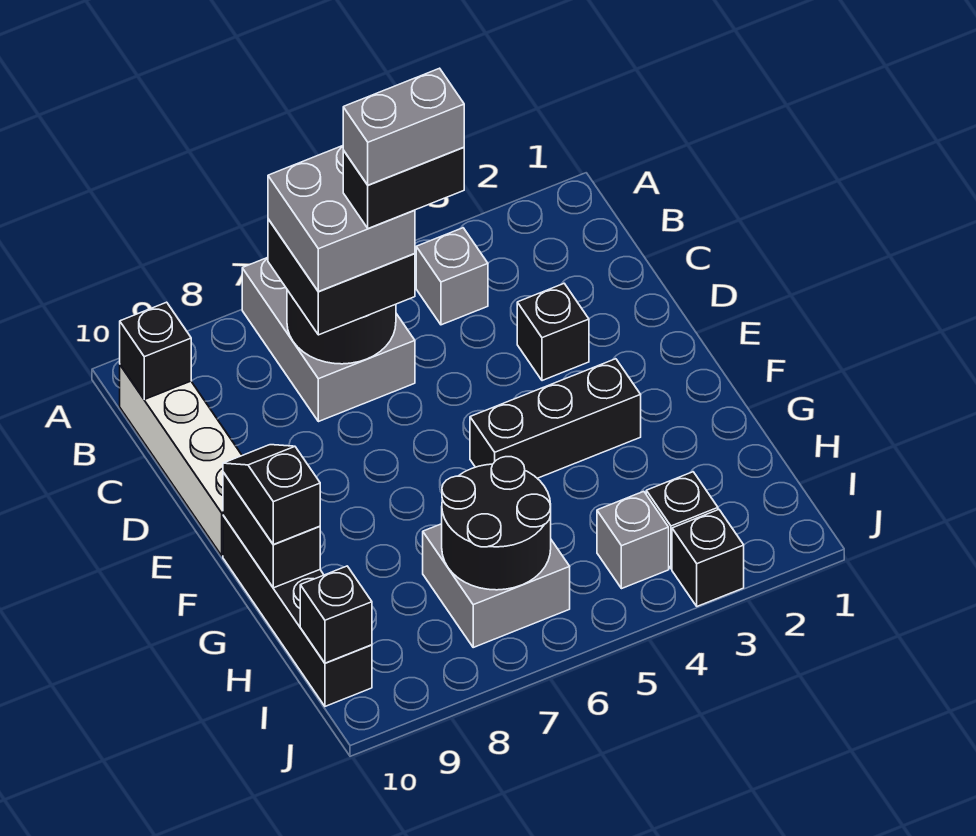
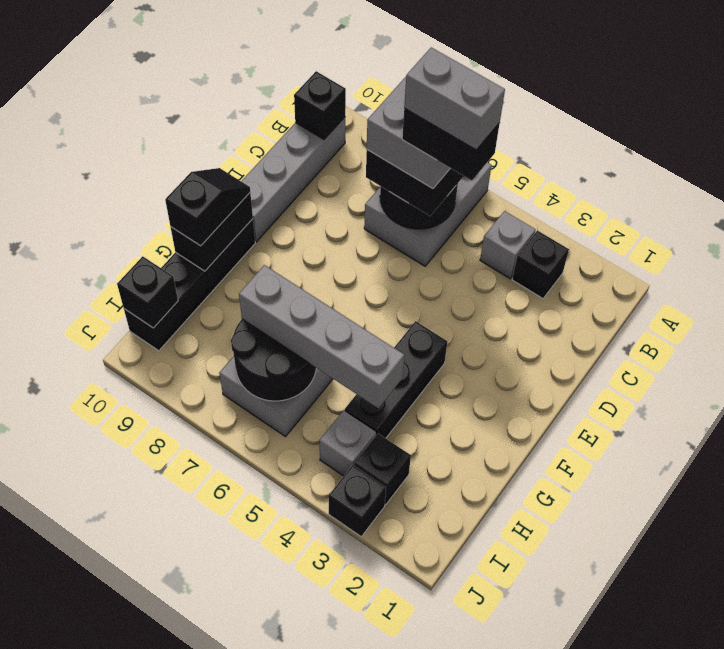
white 1x4 brick [120,365,242,556] -> grey 1x4 brick [241,117,345,242]
black 1x1 brick [517,284,589,381] -> black 1x1 brick moved to [512,230,569,298]
black 1x3 brick [470,359,641,478] -> black 1x3 brick turned to [345,321,447,438]
none -> grey 1x4 brick [239,265,404,408]

